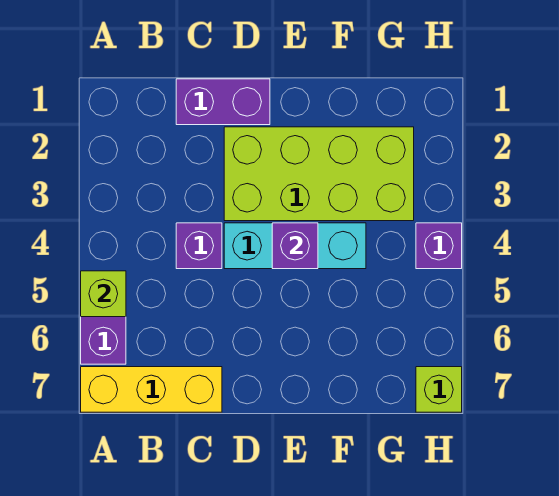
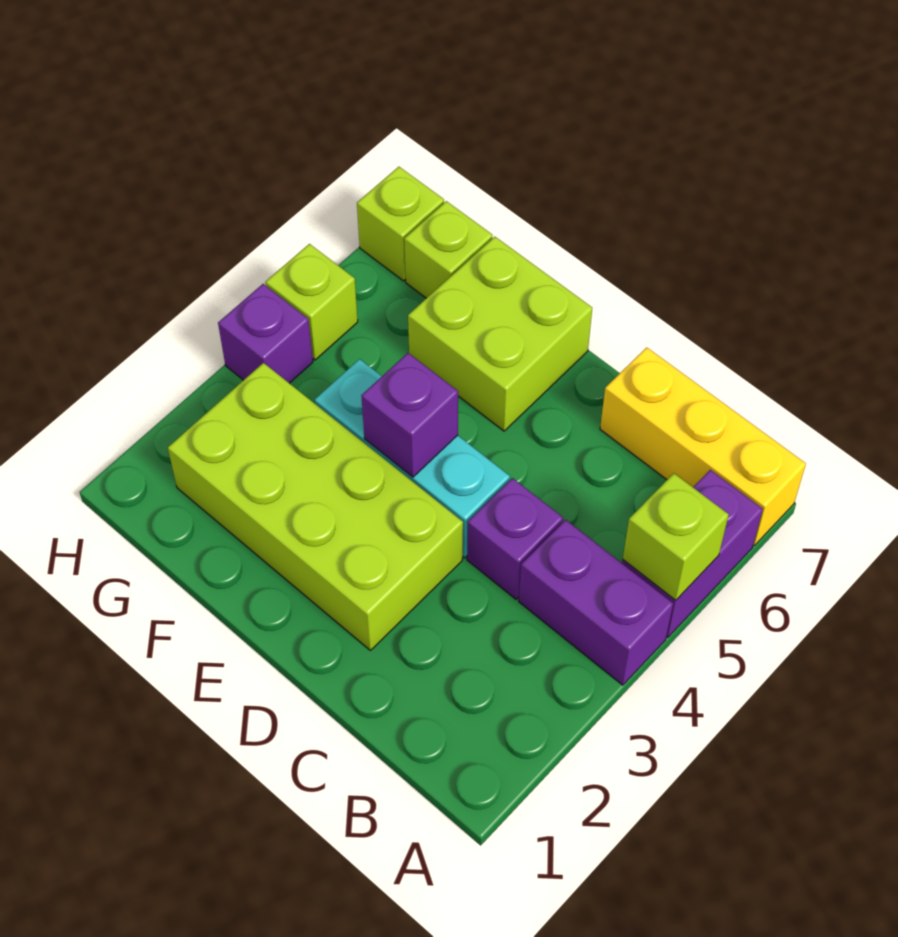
purple 1x2 brick [176,79,270,125] -> purple 1x2 brick moved to [519,520,673,685]
none -> lime 2x2 brick [408,237,592,431]
none -> lime 1x1 brick [404,201,492,298]
none -> lime 1x1 brick [265,244,358,360]

